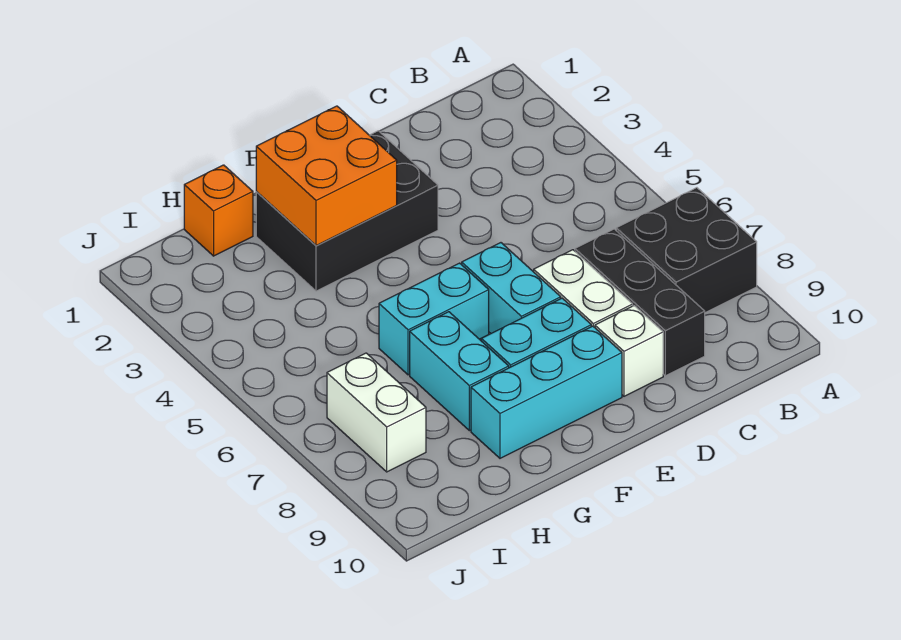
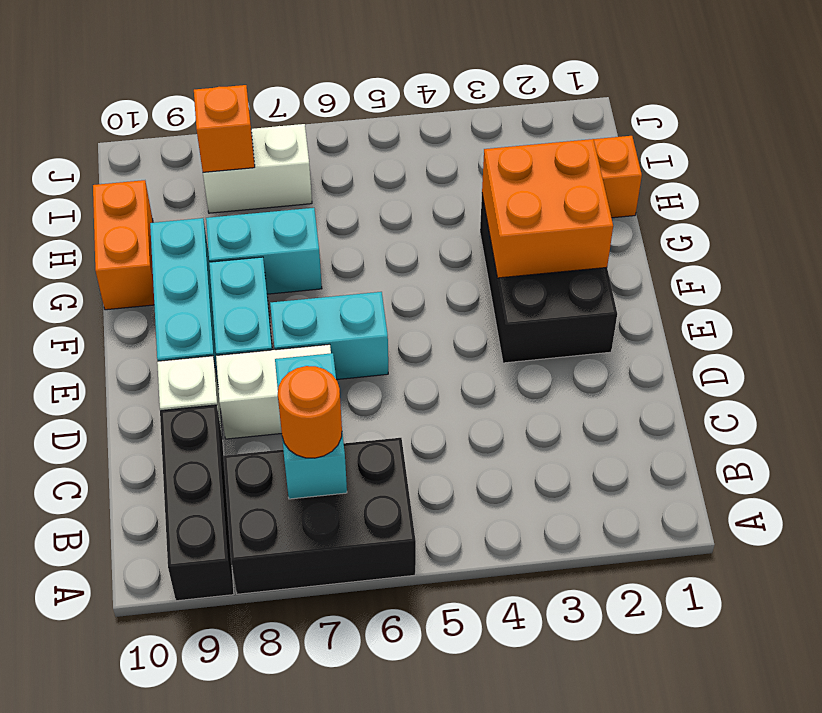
black 2x2 brick [616,188,757,313] -> black 2x3 brick [223,438,416,594]
none -> orange 1x1 round brick [278,366,342,458]
black 1x3 brick [575,229,705,376] -> black 1x3 brick turned to [160,405,234,601]
cyan 1x2 brick [379,263,489,375] -> cyan 1x2 brick moved to [275,353,347,499]
none -> orange 1x2 brick [93,180,154,310]
none -> orange 1x1 brick [194,85,255,172]

